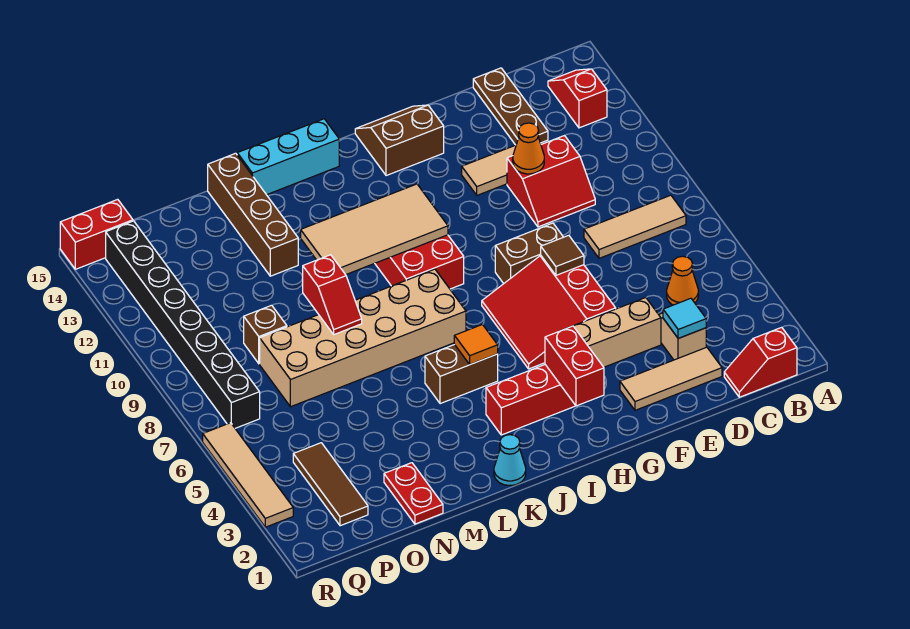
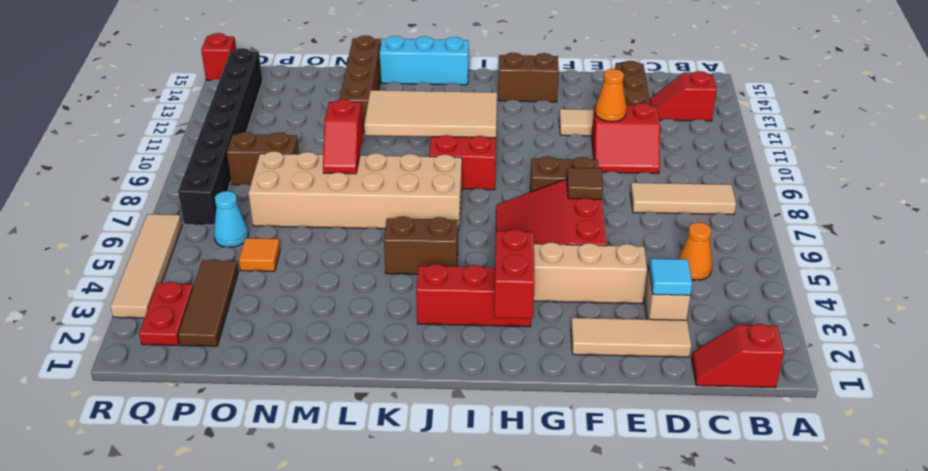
red 1x2 slope [548,69,607,128] -> red 1x2 slope turned to [650,71,717,121]
orange 1x1 tile [454,325,498,364] -> orange 1x1 tile moved to [239,238,280,271]
cyan 1x1 cone [494,435,526,485] -> cyan 1x1 cone moved to [214,191,248,247]
red 1x2 plate [384,463,443,524] -> red 1x2 plate moved to [139,282,193,345]
brown 1x1 brick [244,305,287,364] -> brown 1x2 brick [227,132,299,185]
red 1x2 brick [60,199,133,269] -> red 1x1 brick [201,33,236,80]

